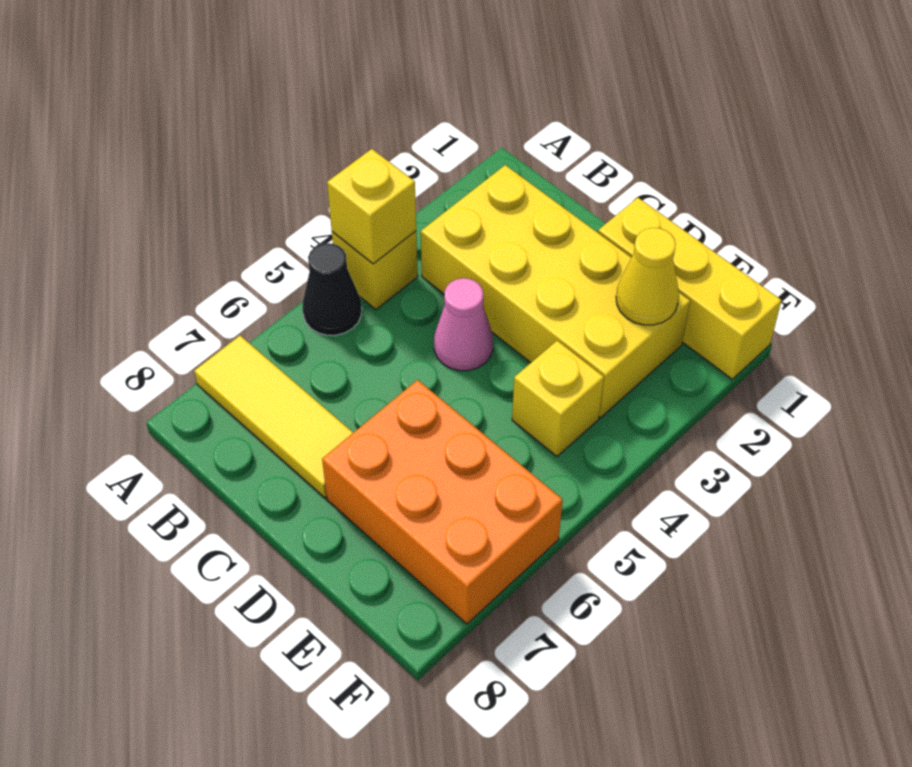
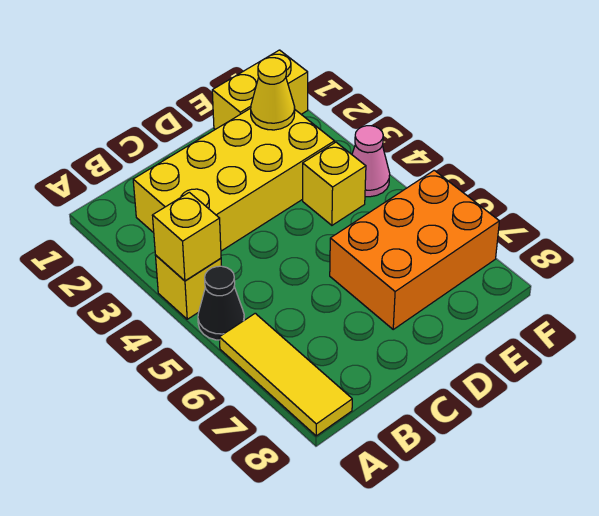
yellow 1x3 tile [194,336,353,498] -> yellow 1x3 tile turned to [219,313,352,436]
pink 1x1 cone [434,278,493,371] -> pink 1x1 cone moved to [352,126,390,197]
yellow 1x3 brick [598,198,781,379] -> yellow 1x2 brick [212,50,308,129]

